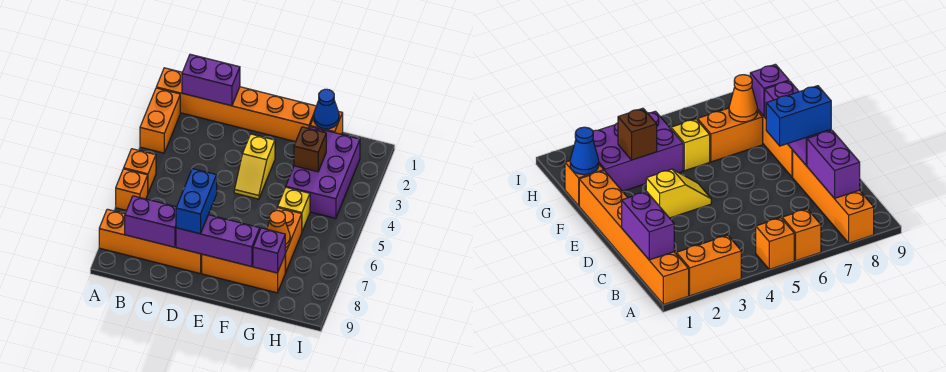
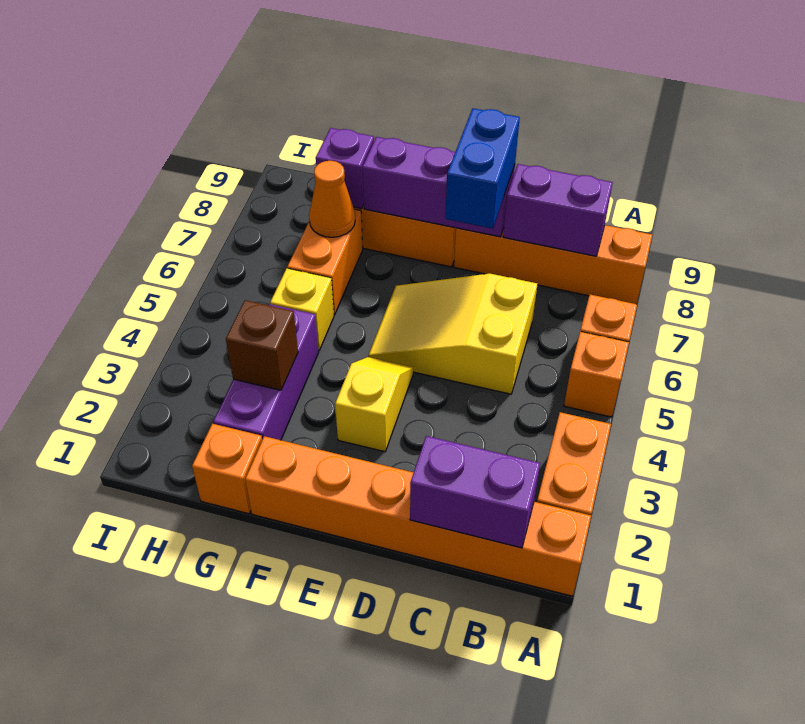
none -> yellow 2x3 slope [368,274,537,394]
blue 1x1 cone [314,89,339,129] -> none
purple 2x3 brick [286,127,360,218] -> purple 1x3 brick [213,304,319,440]

